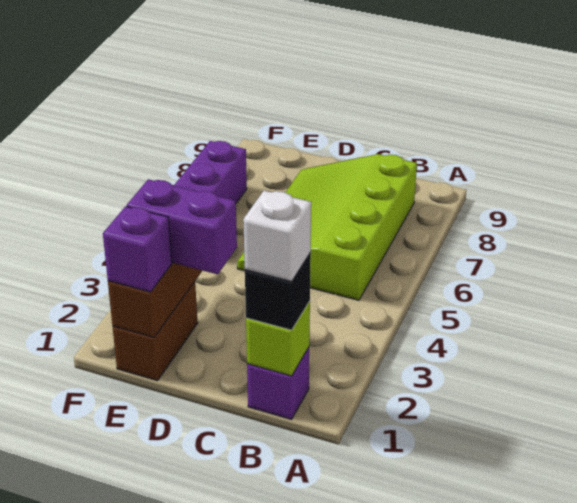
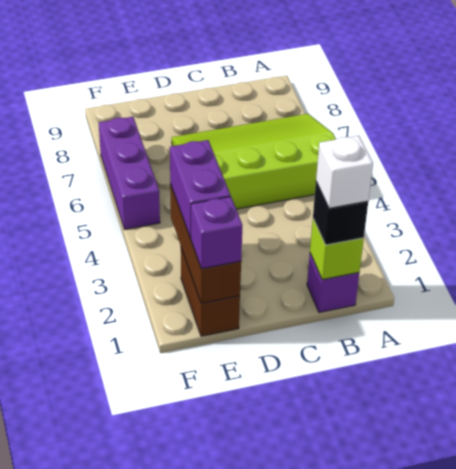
lime 3x4 slope [237,154,417,300] -> lime 3x4 slope turned to [172,114,336,209]
purple 1x2 brick [127,179,237,274] -> purple 1x2 brick turned to [170,140,230,238]

